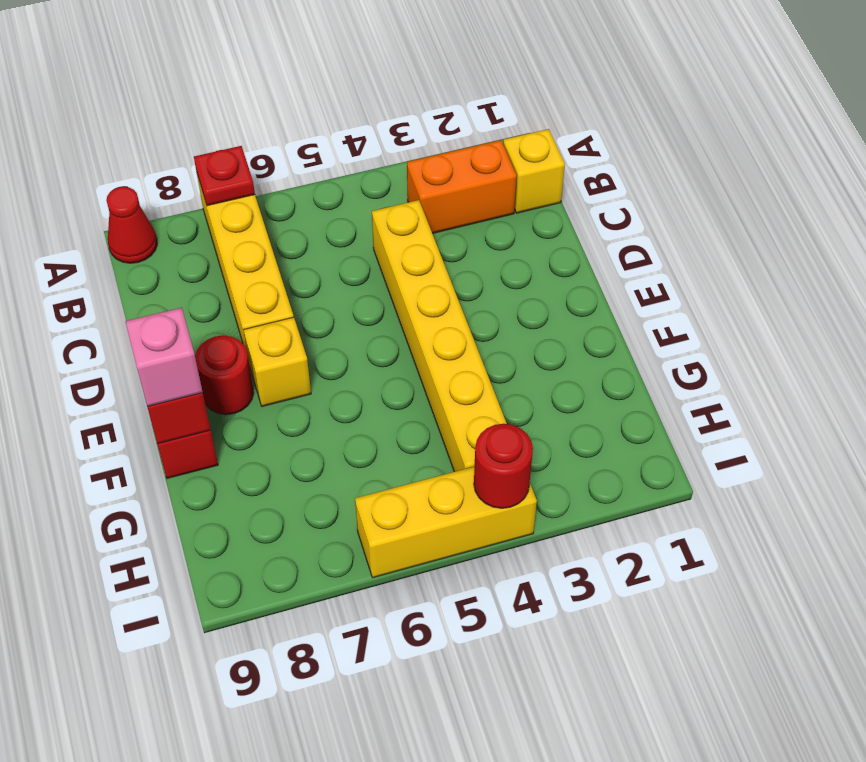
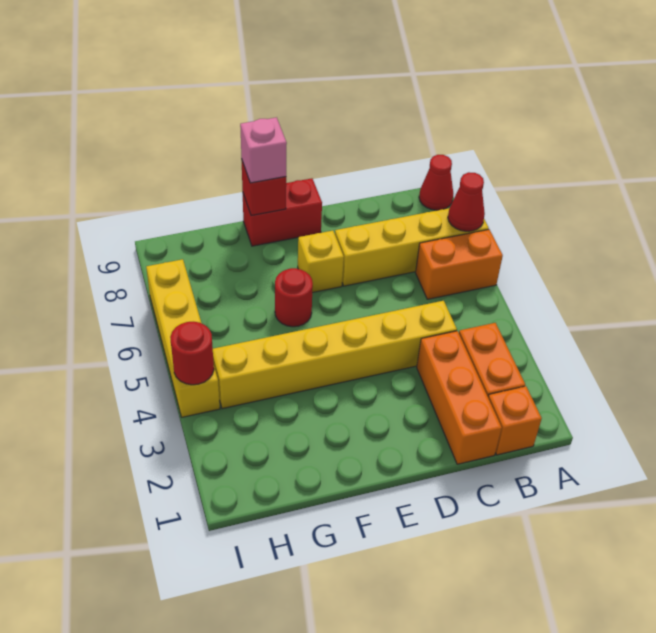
none -> orange 1x2 brick [416,230,503,299]
red 1x1 plate [194,146,255,206] -> red 1x1 cone [448,172,485,231]
yellow 1x1 brick [503,129,565,213] -> orange 1x1 brick [488,386,542,455]
none -> orange 1x3 brick [417,331,502,464]
red 1x1 round brick [195,335,254,415] -> red 1x1 round brick moved to [275,268,313,327]
yellow 1x3 brick [355,467,537,578] -> yellow 1x4 brick [146,259,220,417]

